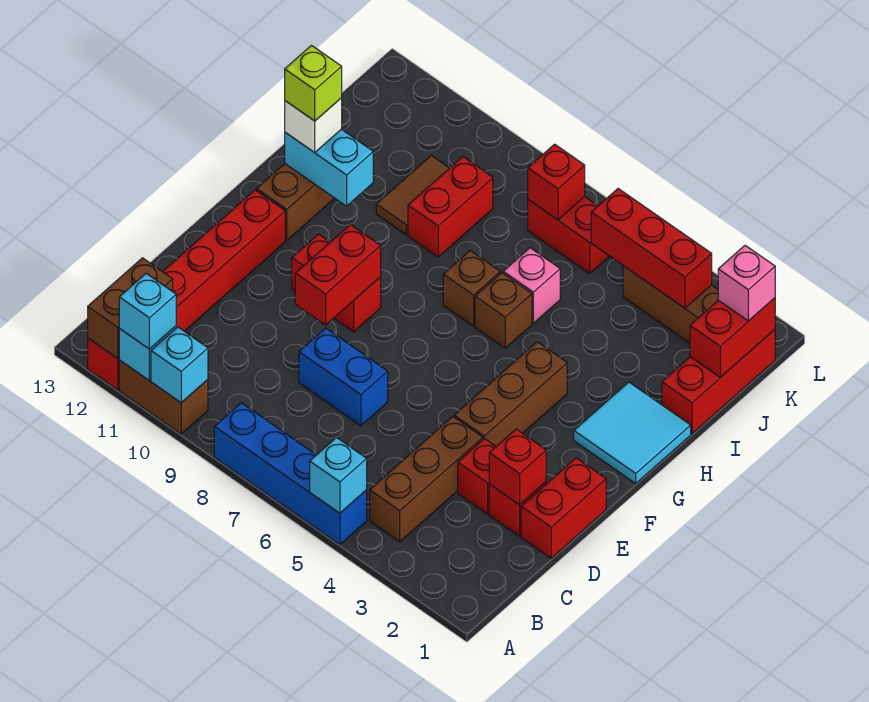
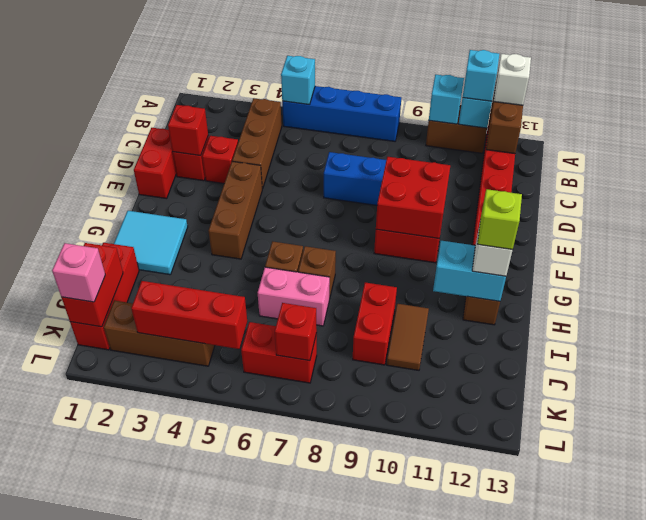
none -> white 1x1 brick [494,54,531,105]
red 1x2 brick [295,225,381,325] -> red 2x2 brick [376,157,450,238]
pink 1x1 brick [503,248,560,323] -> pink 1x2 brick [258,267,330,326]

